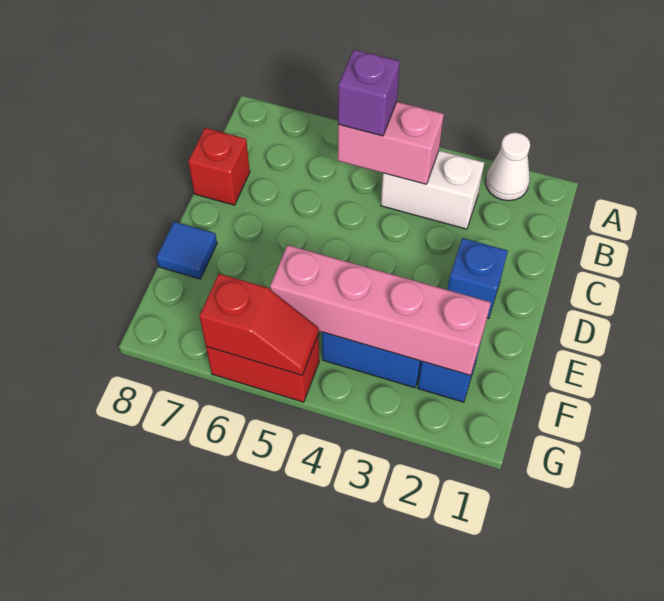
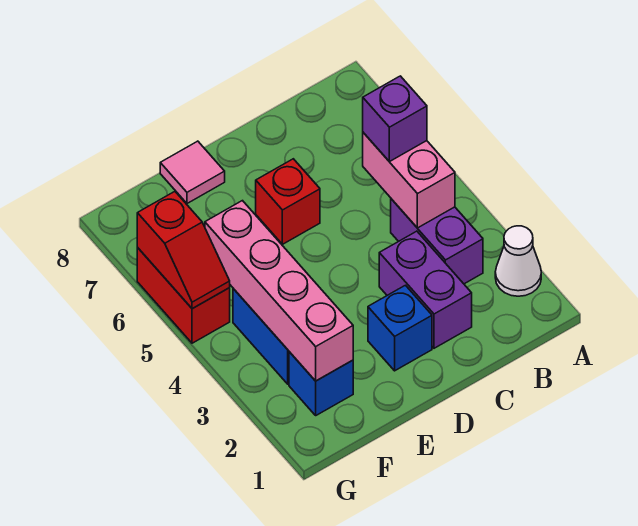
white 1x2 brick [381,151,484,229] -> purple 1x2 brick [391,199,483,284]
none -> purple 1x2 brick [379,231,472,348]
red 1x1 brick [188,128,250,205] -> red 1x1 brick moved to [256,159,320,244]
blue 1x1 tile [156,222,217,279] -> pink 1x1 tile [160,141,225,203]

